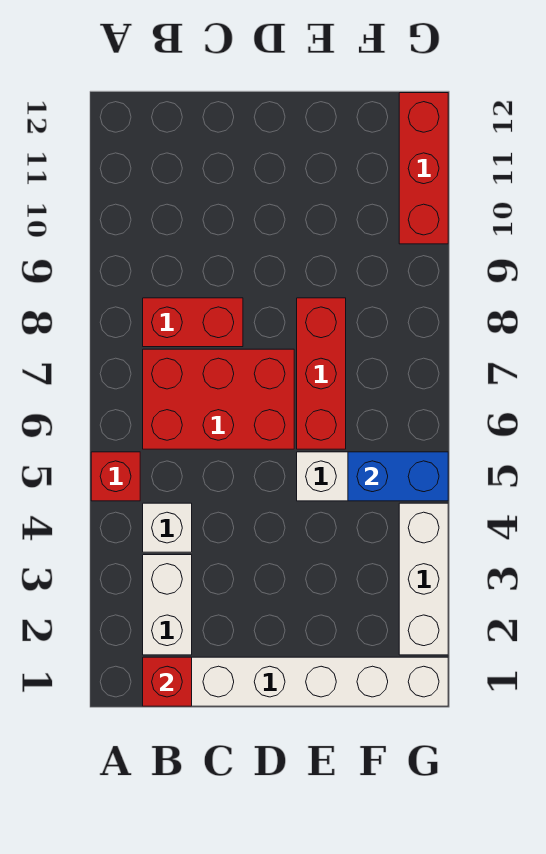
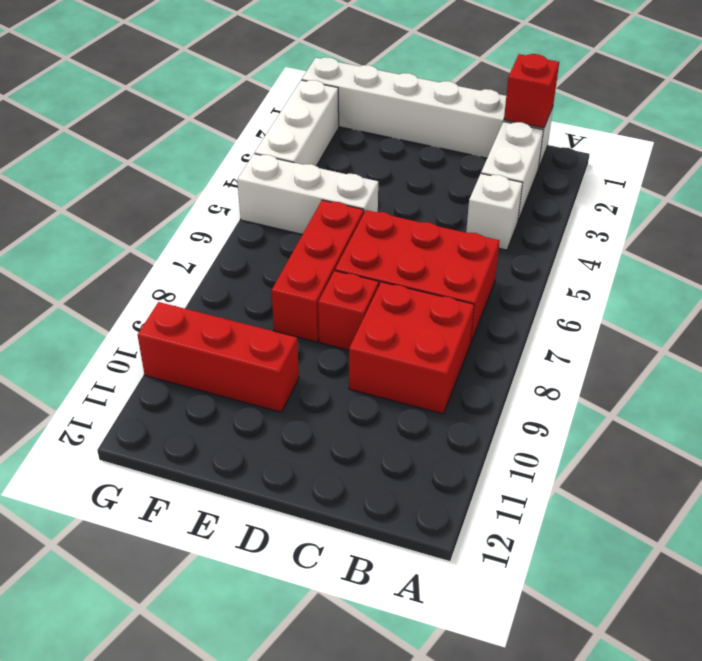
red 1x1 brick [91,452,140,501] -> red 1x1 brick moved to [318,271,379,350]
red 1x2 brick [143,298,243,347] -> red 2x2 brick [349,282,474,414]
blue 1x2 brick [348,452,448,501] -> none
red 1x3 brick [399,93,448,244] -> red 1x3 brick turned to [138,302,299,412]

